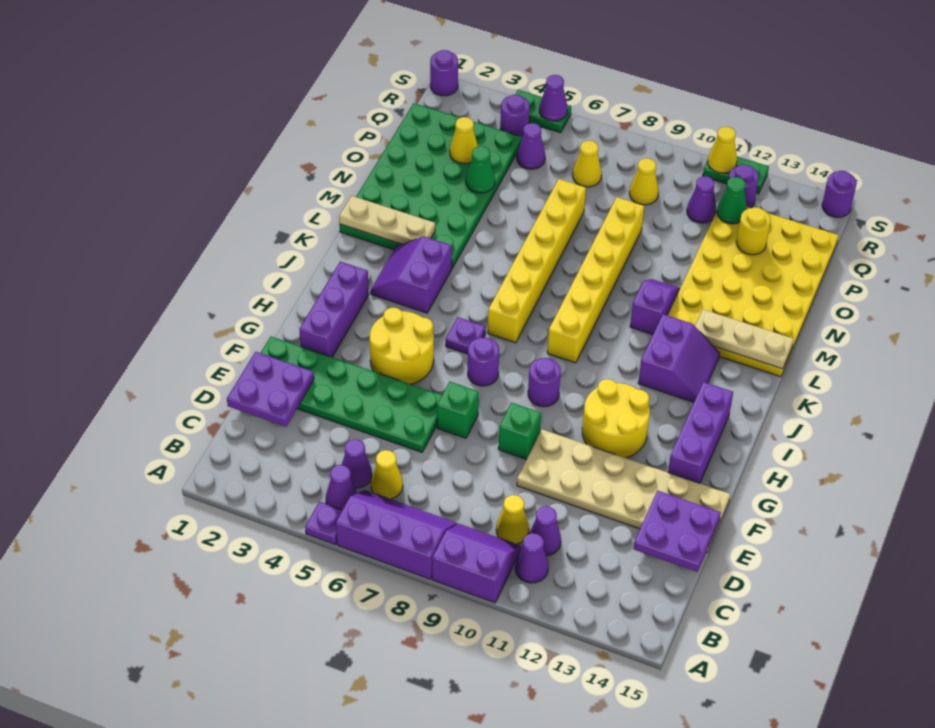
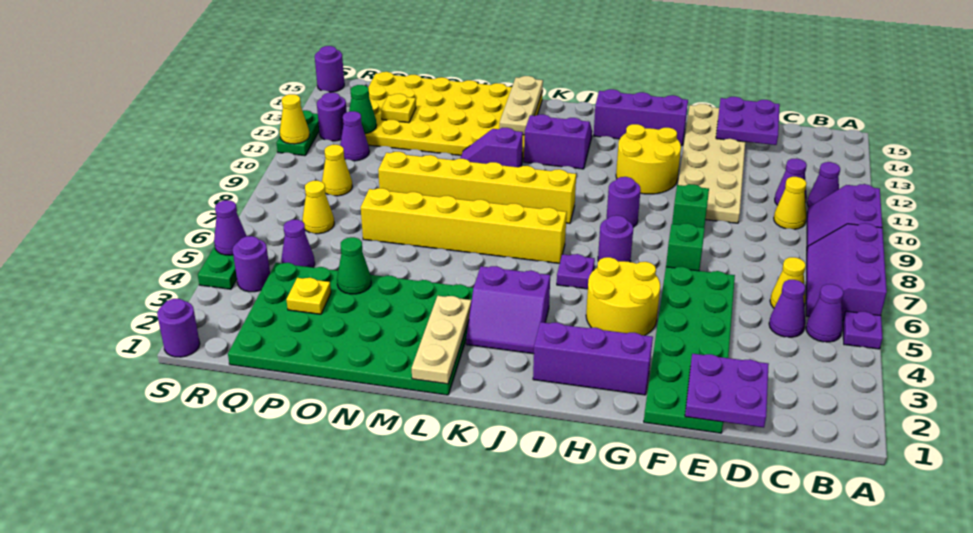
yellow 1x1 cone [450,117,478,164] -> yellow 1x1 plate [286,278,331,314]
yellow 1x1 round brick [737,207,771,255] -> yellow 1x1 plate [381,94,416,123]

